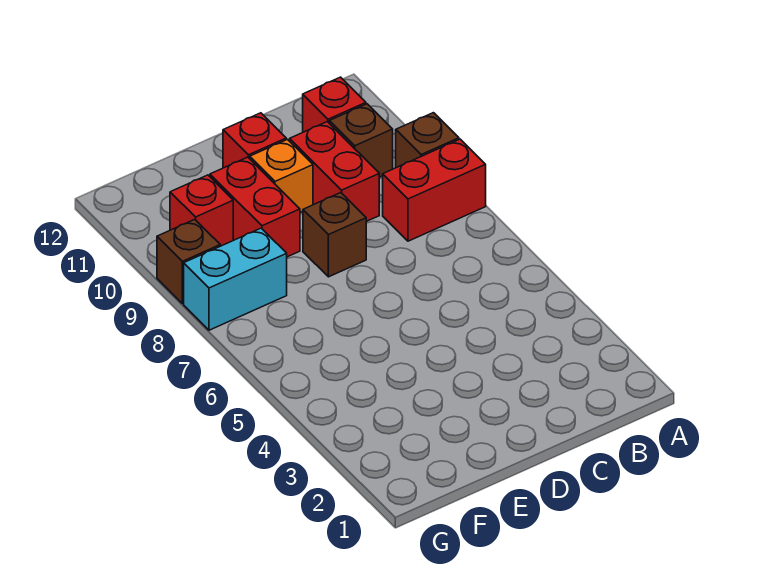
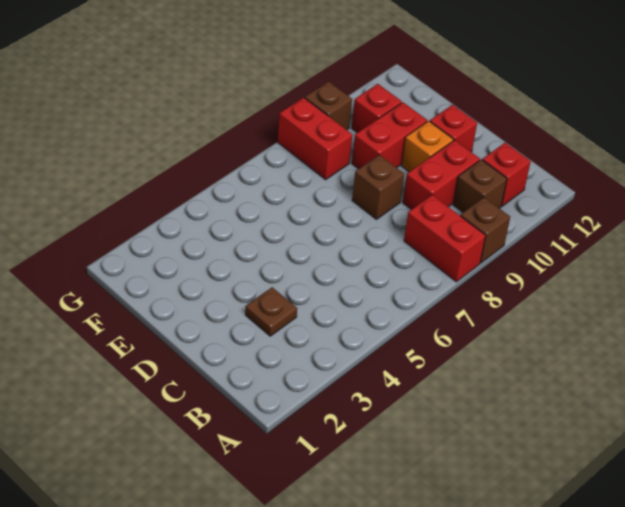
none -> brown 1x1 plate [245,287,297,336]
cyan 1x2 brick [184,228,287,330] -> red 1x2 brick [278,97,352,180]

